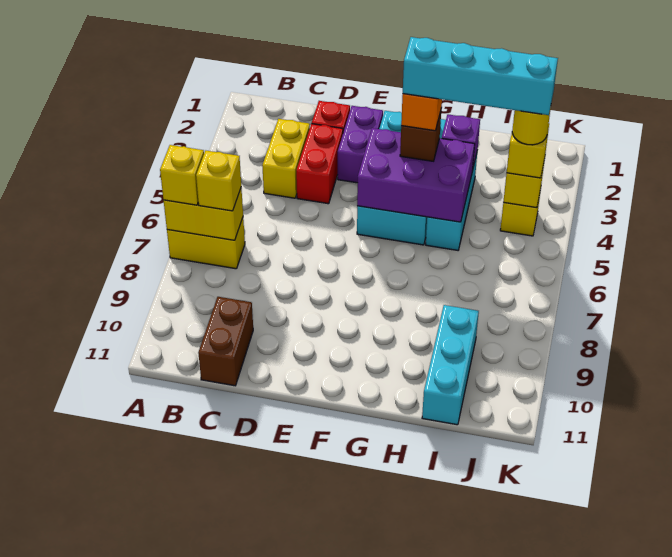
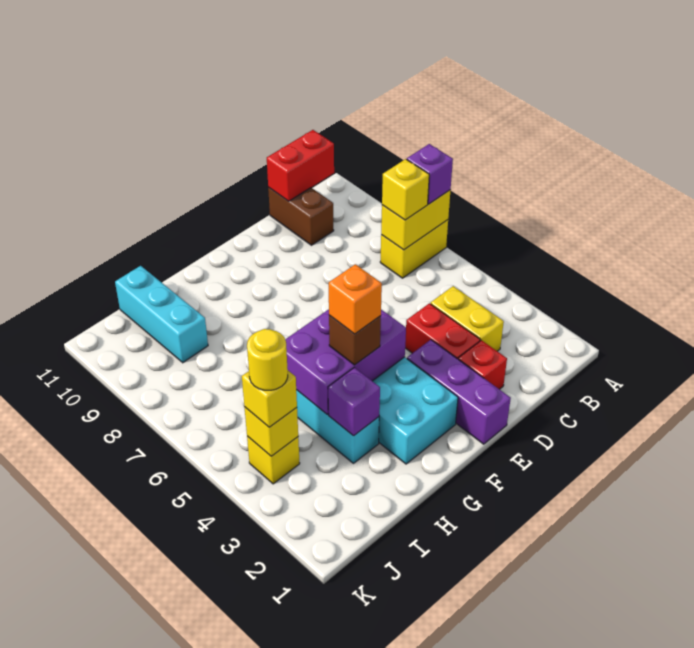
yellow 1x1 brick [160,145,204,205] -> purple 1x1 brick [407,144,453,204]
none -> red 1x2 brick [267,130,334,201]
purple 1x2 brick [338,106,383,183] -> purple 1x3 brick [407,340,511,444]
cyan 1x4 brick [403,37,558,115] -> none

